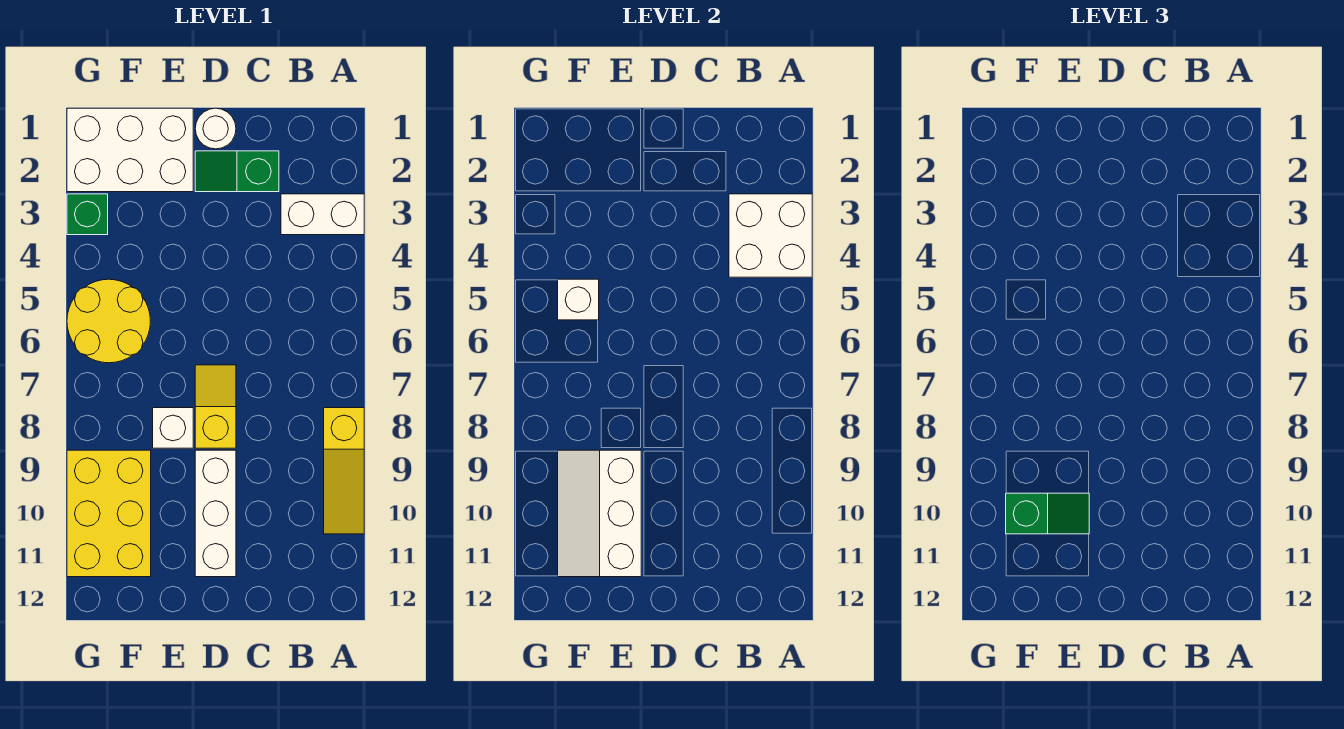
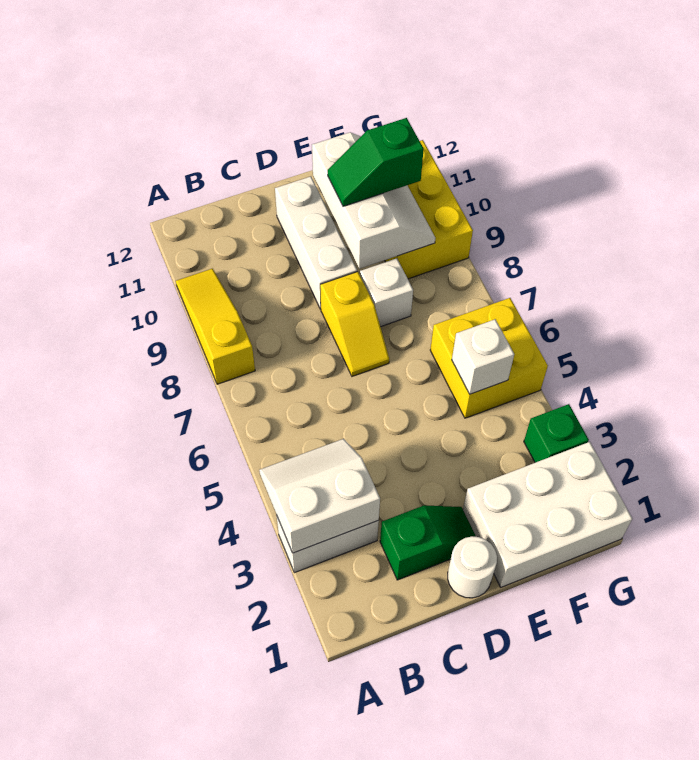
white 2x2 brick [729,194,812,277] -> white 2x2 slope [259,439,380,553]
yellow 2x2 round brick [67,279,150,363] -> yellow 2x2 brick [430,298,548,418]

